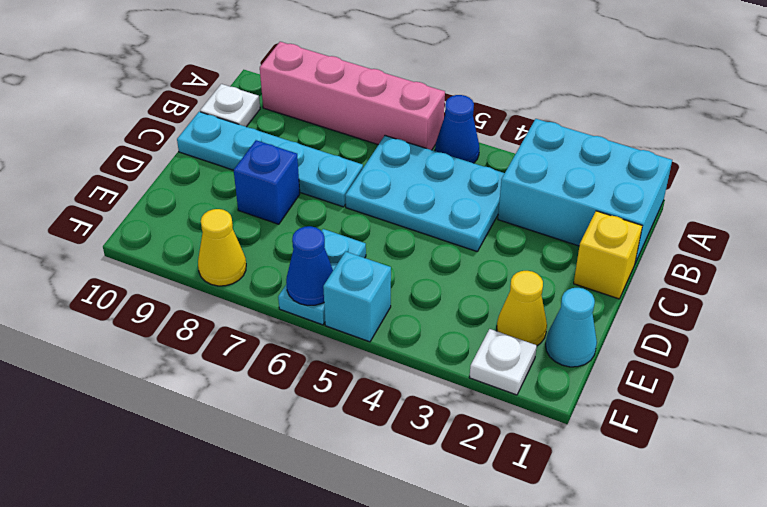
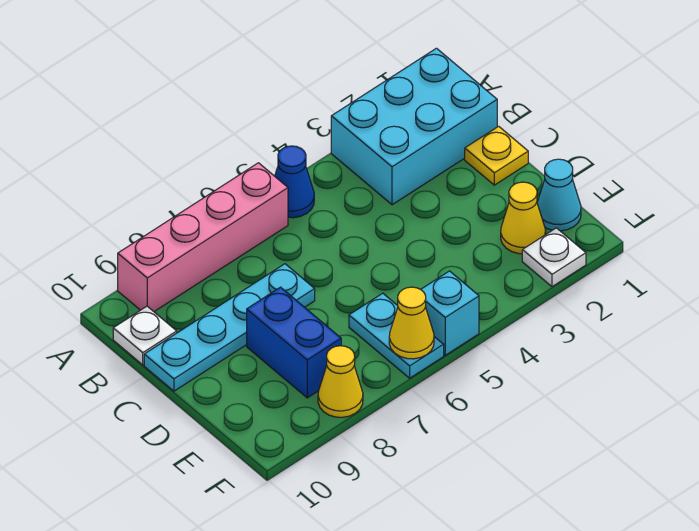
cyan 2x3 plate [345,136,505,252] -> none
yellow 1x1 brick [574,211,642,299] -> yellow 1x1 plate [465,126,528,185]
blue 1x1 brick [234,140,300,224] -> blue 1x2 brick [247,287,341,398]
blue 1x1 cone [286,226,333,305] -> yellow 1x1 cone [389,287,434,359]

